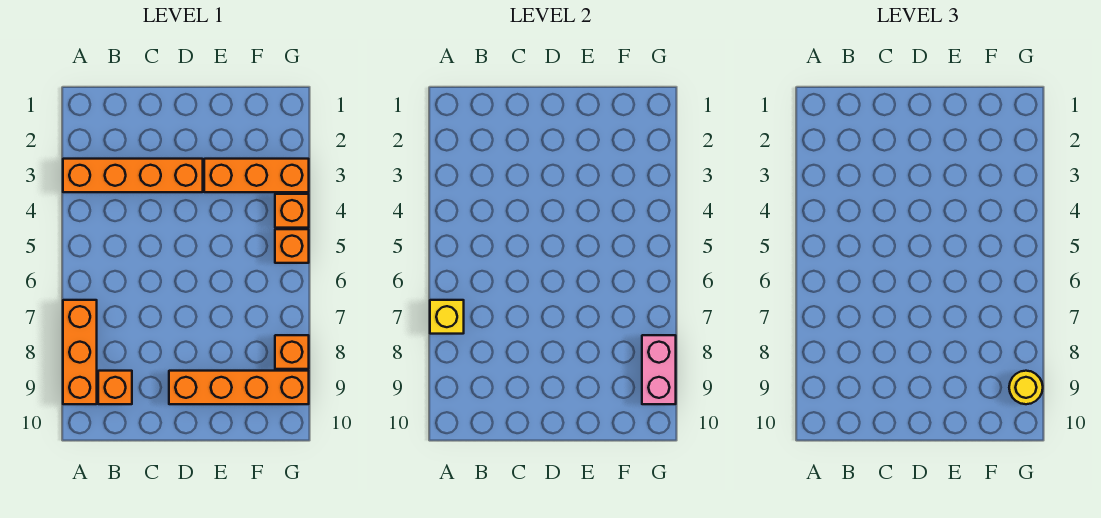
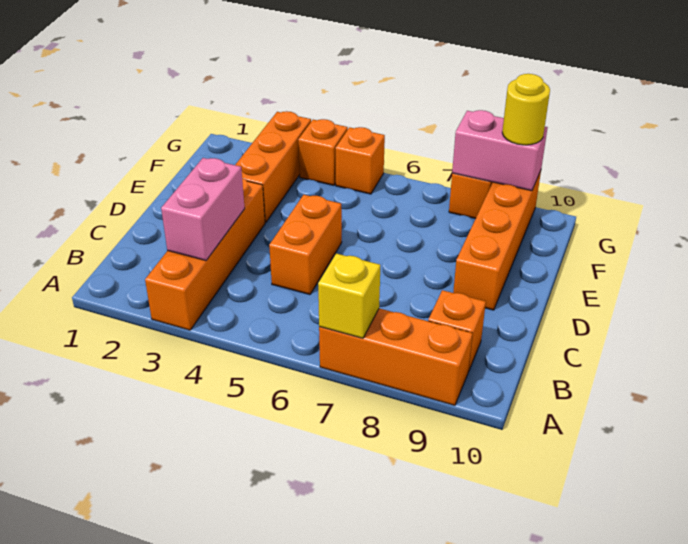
none -> pink 1x2 brick [161,158,245,261]
none -> orange 1x2 brick [269,195,342,295]

